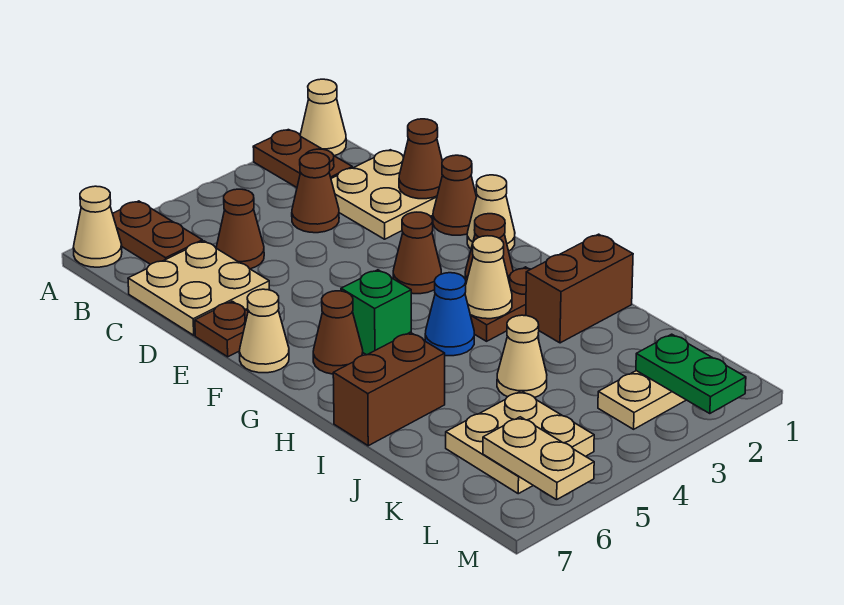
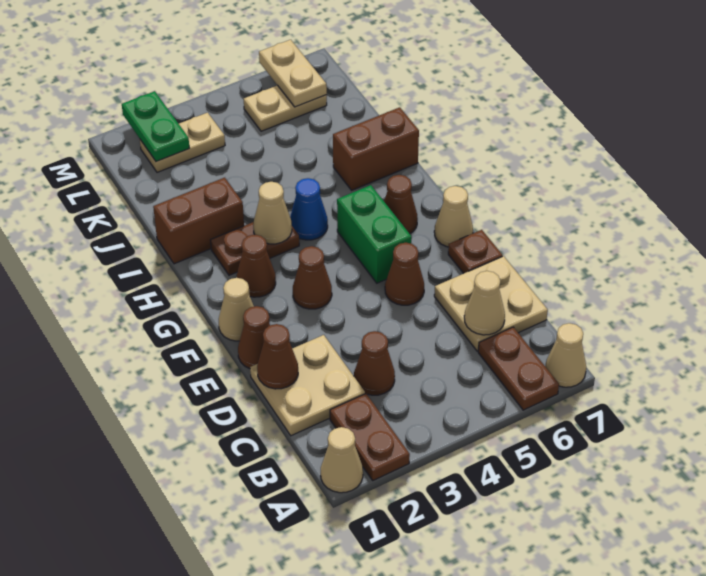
brown 1x1 cone [216,189,264,269] -> brown 1x1 cone moved to [385,243,424,305]
green 1x1 brick [341,270,411,355] -> green 1x2 brick [337,185,412,283]
tan 1x1 cone [497,315,547,398] -> tan 1x1 cone moved to [464,271,505,335]
tan 2x2 plate [446,391,594,494] -> tan 1x2 plate [244,85,327,131]

